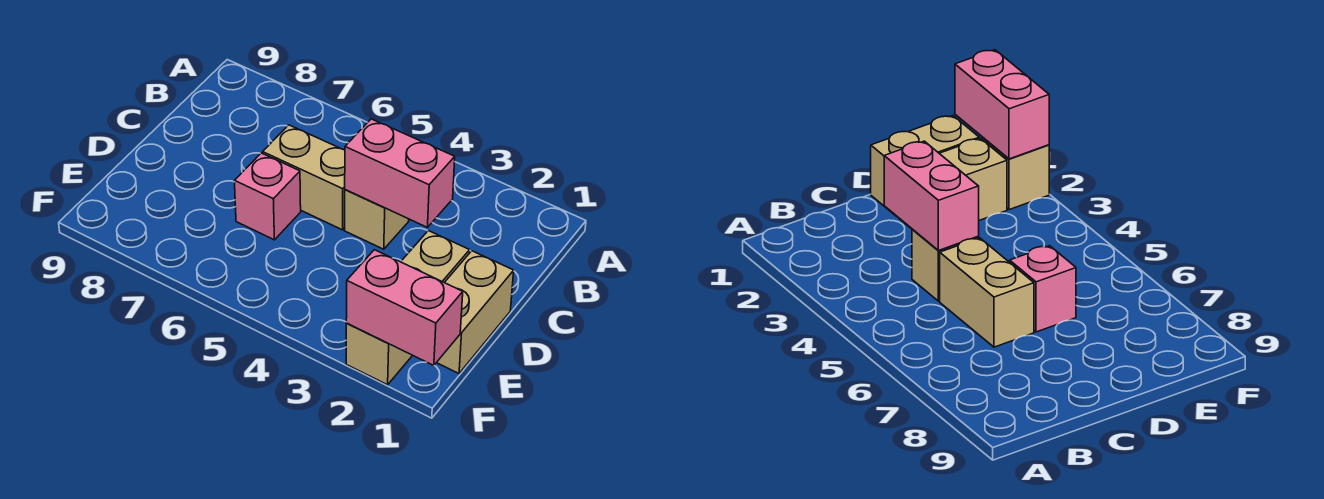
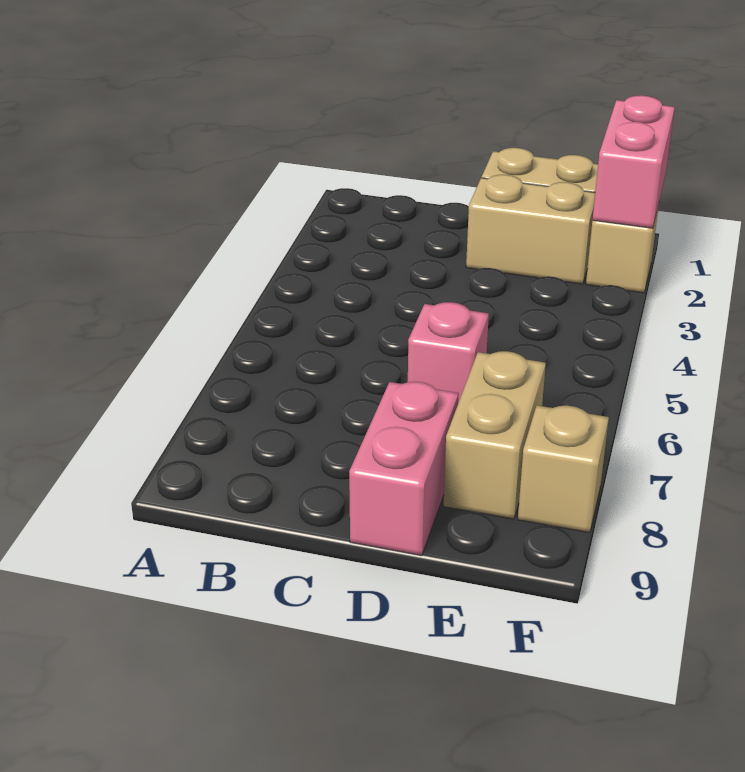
pink 1x2 brick [345,119,455,227] -> pink 1x2 brick moved to [349,382,459,556]
tan 1x1 brick [344,190,409,249] -> tan 1x1 brick moved to [518,406,609,533]
tan 1x2 brick [263,125,345,230] -> tan 1x2 brick moved to [443,351,546,519]

